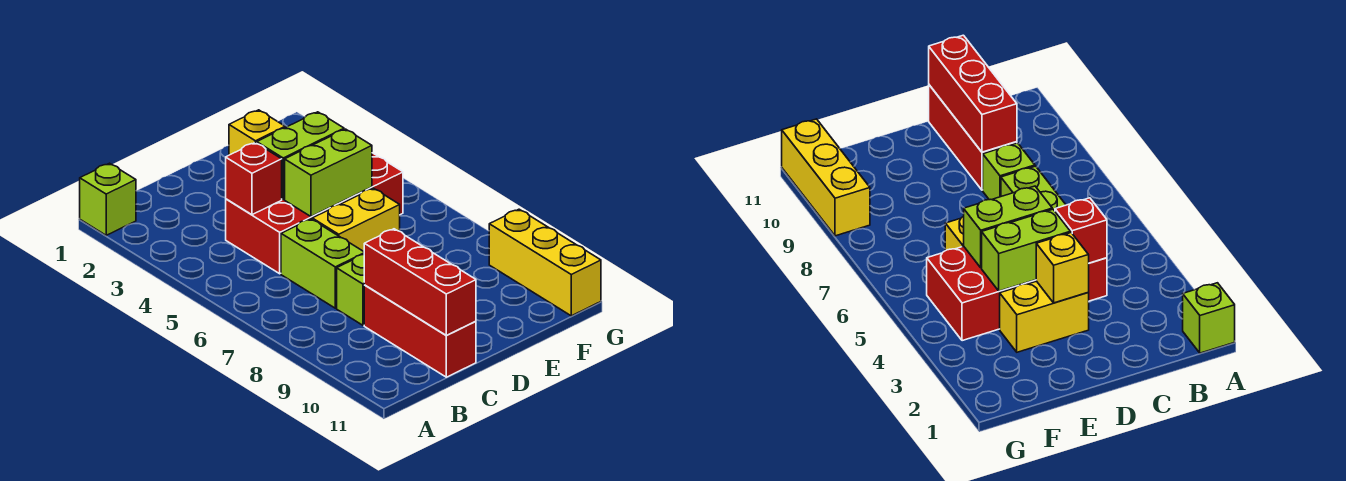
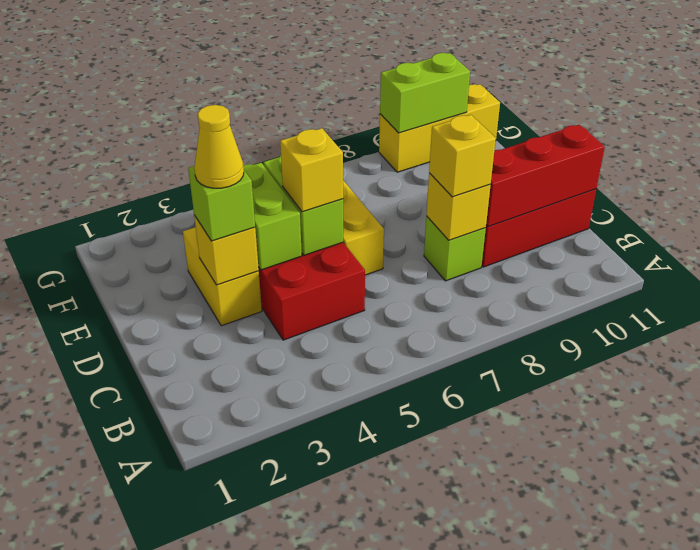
lime 1x1 brick [80,163,136,235] -> lime 1x1 brick moved to [188,166,255,241]
red 1x1 brick [226,143,282,215] -> none
lime 1x2 brick [281,219,364,308] -> lime 1x2 brick moved to [380,53,470,133]
none -> yellow 1x1 brick [426,173,491,240]
none -> yellow 1x1 brick [429,115,496,197]
none -> yellow 1x1 cone [194,105,244,188]
none -> yellow 1x1 brick [280,128,343,212]

